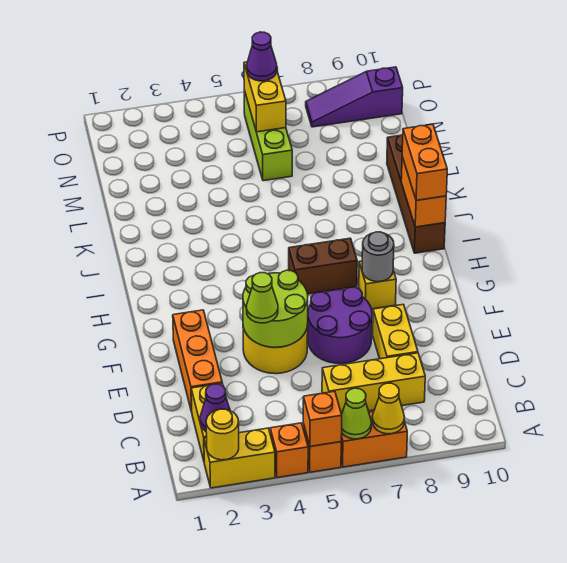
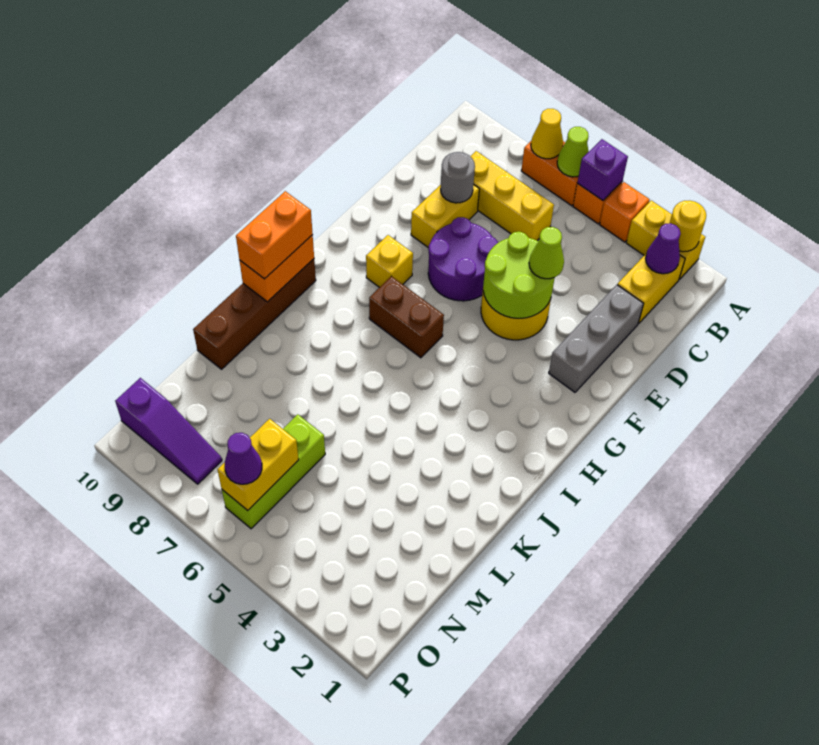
orange 1x1 brick [303,391,342,446] -> purple 1x1 brick [577,139,628,200]
orange 1x3 brick [173,310,222,412] -> grey 1x3 brick [549,285,644,392]
grey 1x1 round brick [362,232,394,282] -> grey 1x1 round brick moved to [441,152,475,203]

